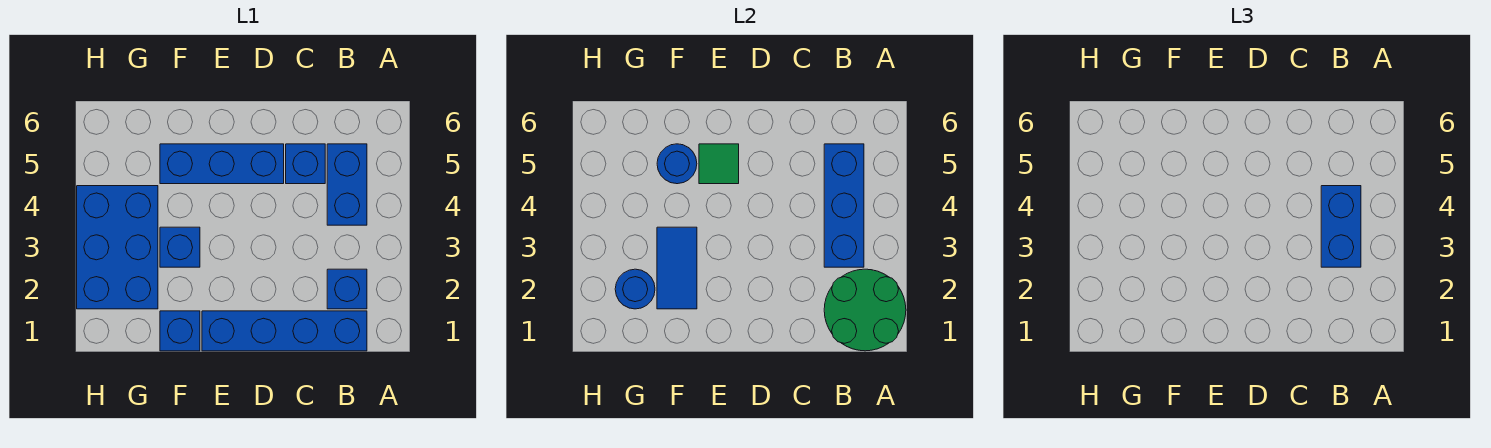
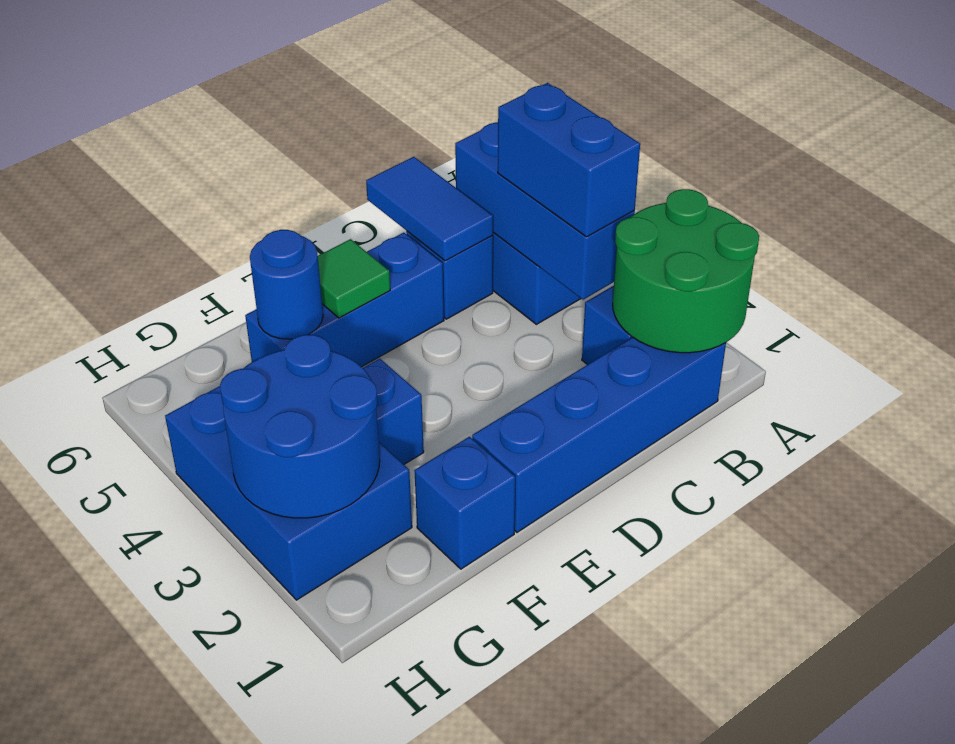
blue 1x2 tile [657,227,697,309] -> blue 1x2 tile moved to [366,157,493,261]
blue 1x1 round brick [615,269,655,309] -> blue 2x2 round brick [220,335,380,518]

